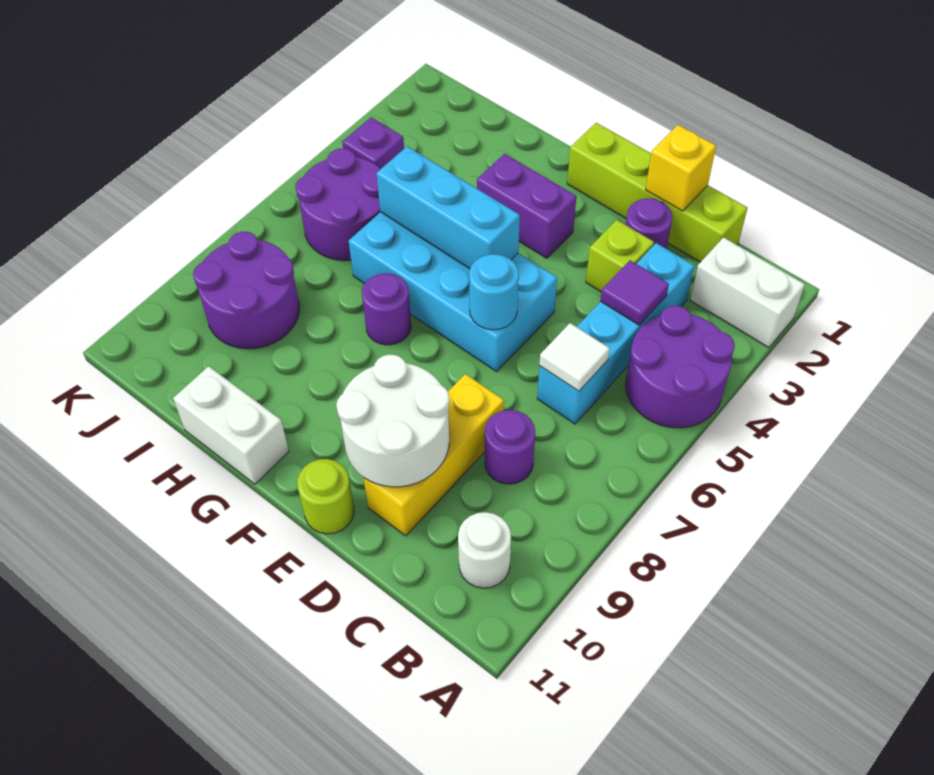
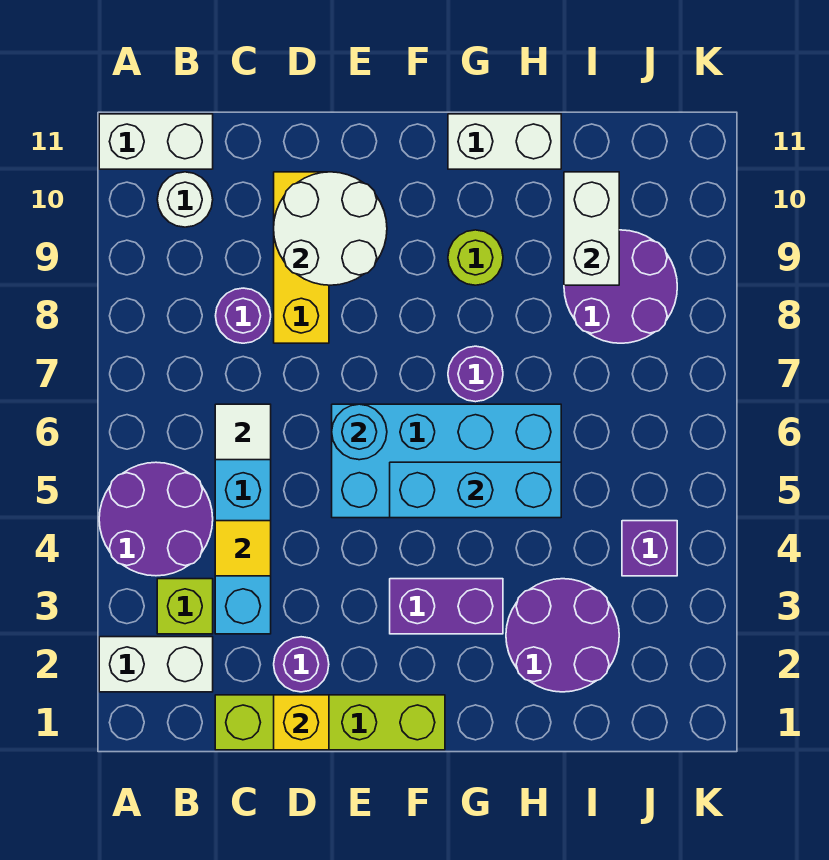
none -> white 1x2 brick [99,114,213,169]
purple 1x1 tile [600,260,669,325] -> yellow 1x1 tile [215,521,271,576]
lime 1x1 brick [586,220,654,292] -> lime 1x1 brick moved to [157,579,213,634]
lime 1x1 round brick [297,459,354,534] -> lime 1x1 round brick moved to [448,230,503,285]
purple 2x2 round brick [295,148,380,261] -> purple 2x2 round brick moved to [506,579,619,692]
none -> white 1x2 brick [564,172,619,285]

